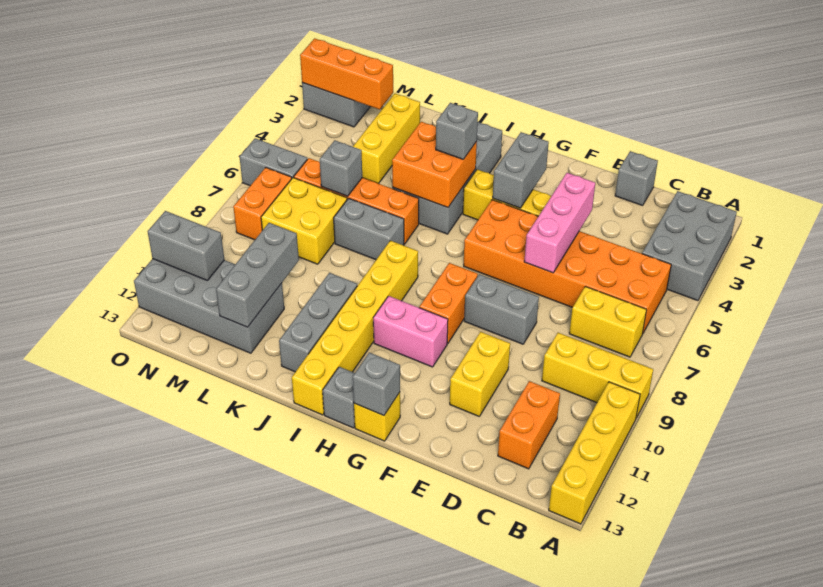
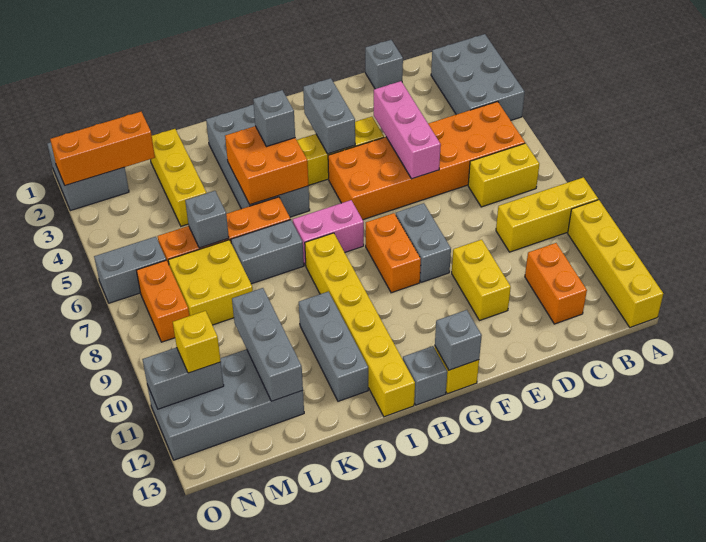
grey 1x2 brick [464,274,539,344] -> grey 1x2 brick turned to [396,203,451,282]
pink 1x2 brick [373,296,448,367] -> pink 1x2 brick moved to [292,200,364,265]
none -> yellow 1x1 brick [173,311,221,373]

